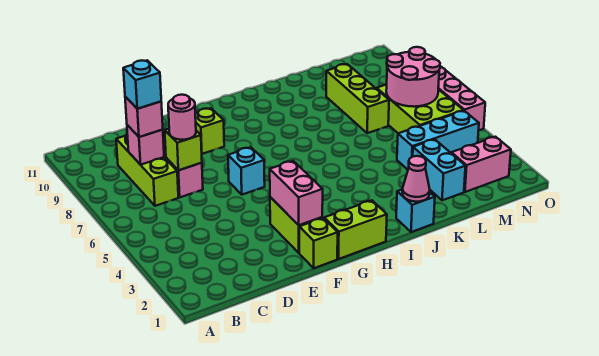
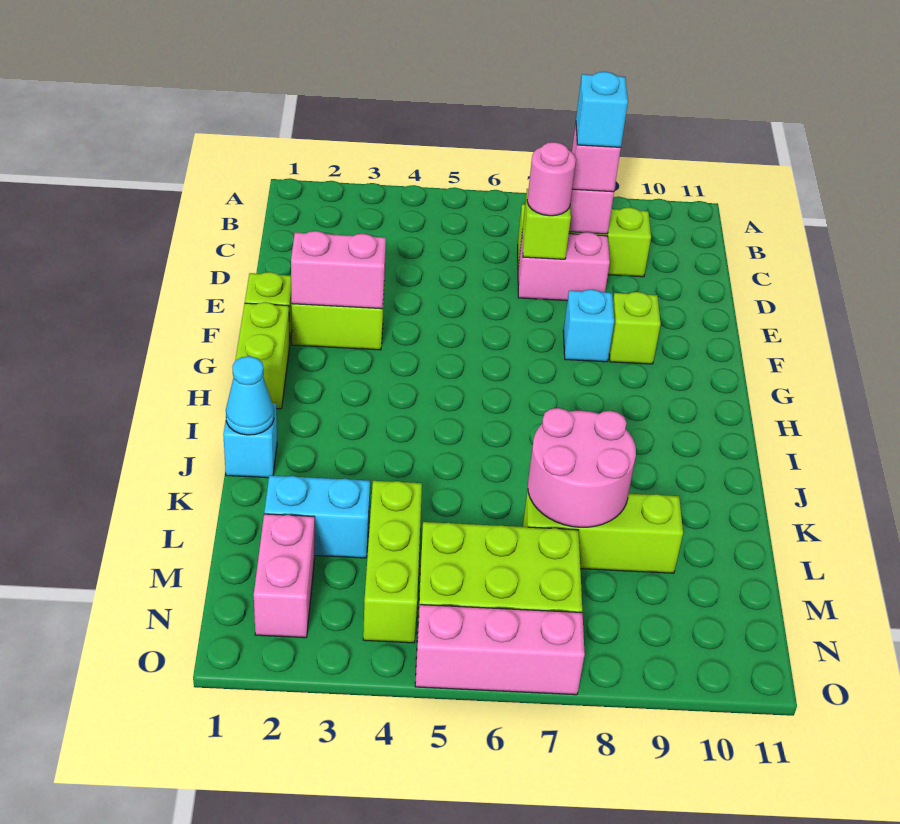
cyan 1x1 brick [228,147,265,195] -> cyan 1x1 brick moved to [563,289,614,362]
pink 1x1 cone [402,156,430,202] -> cyan 1x1 cone [226,356,274,435]
cyan 1x3 brick [397,111,479,170] -> lime 1x3 brick [363,481,422,643]
pink 2x2 round brick [386,47,440,107] -> pink 2x2 round brick moved to [528,408,636,527]

